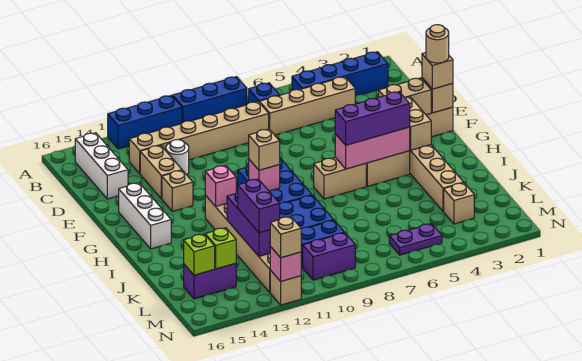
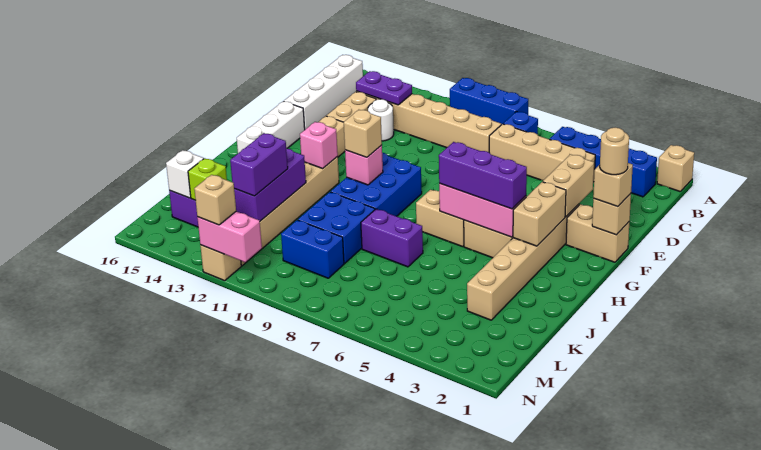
blue 1x3 brick [108,95,182,149] -> none
white 1x3 brick [75,133,128,199] -> white 1x4 brick [284,55,363,129]
tan 1x2 brick [379,78,431,115] -> tan 1x2 brick turned to [543,154,594,217]
tan 1x1 brick [444,183,474,224] -> tan 1x1 brick moved to [657,145,694,192]
lime 1x1 brick [184,234,215,275] -> white 1x1 brick [166,150,204,198]
purple 1x2 plate [389,224,442,255] -> purple 1x2 plate moved to [356,71,412,105]
purple 1x2 brick [302,233,355,280] -> purple 1x2 brick moved to [361,209,423,267]
pink 1x1 brick [270,246,301,281] -> pink 1x2 brick [197,212,262,262]

